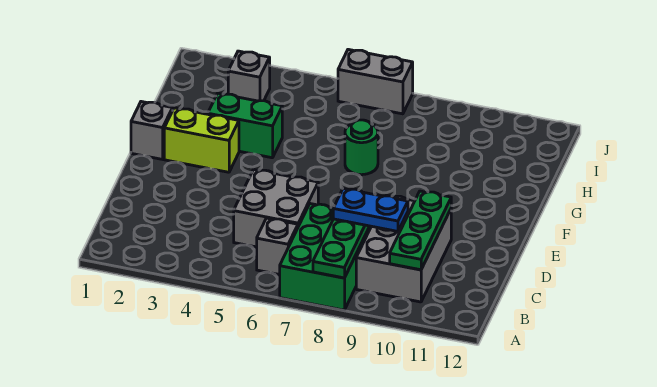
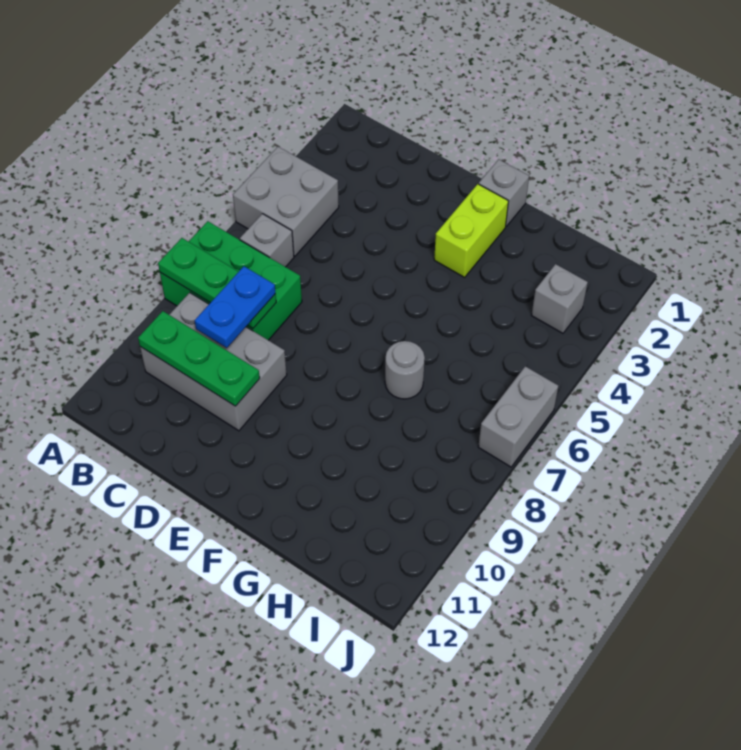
grey 2x2 brick [234,170,318,247] -> grey 2x2 brick moved to [233,147,339,256]
green 1x2 brick [208,93,282,158] -> none
green 1x1 round brick [345,120,378,175] -> grey 1x1 round brick [385,341,425,399]

